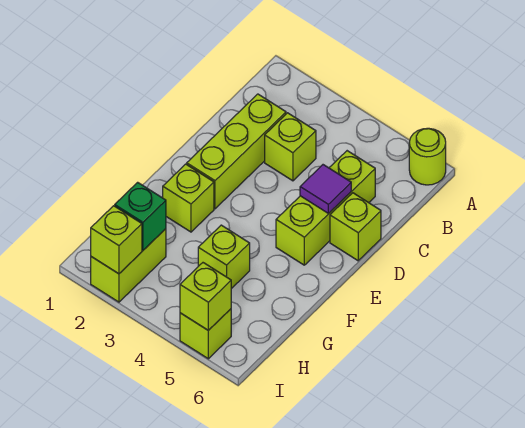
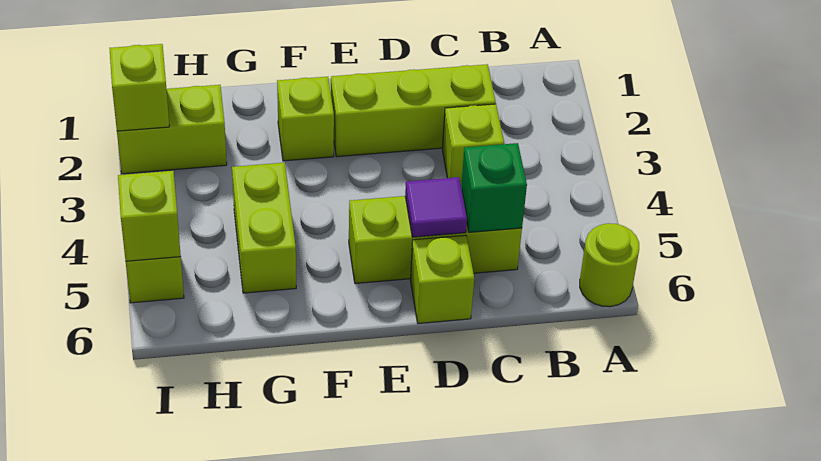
lime 1x1 brick [198,225,250,289] -> lime 1x2 brick [232,163,296,293]
green 1x1 brick [115,182,166,250] -> green 1x1 brick moved to [461,143,527,232]

